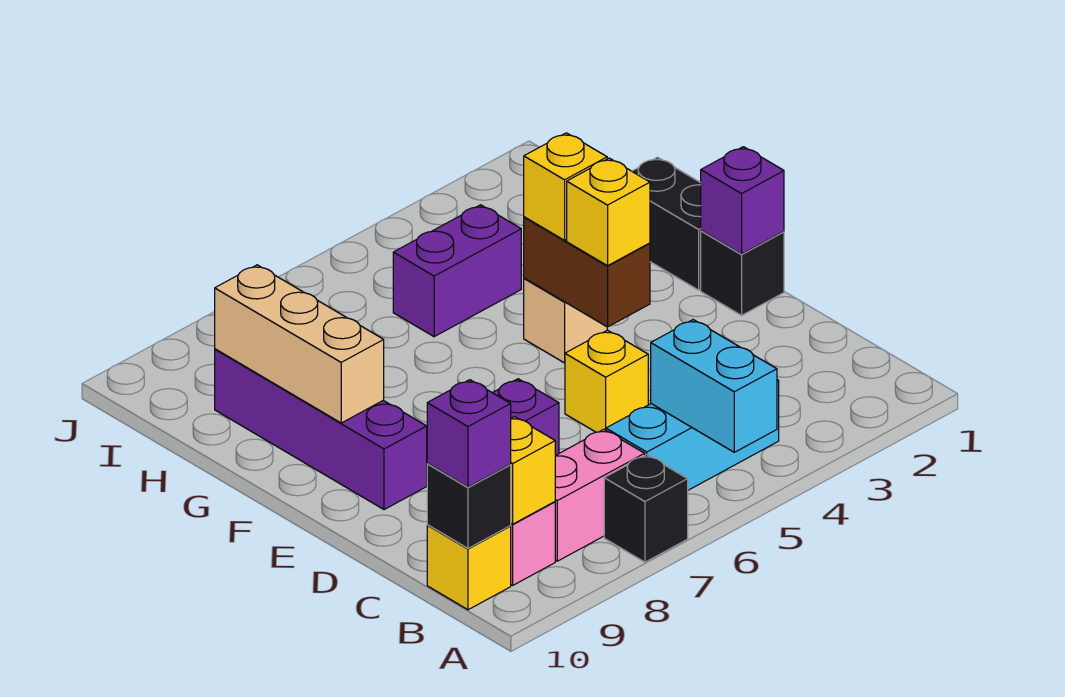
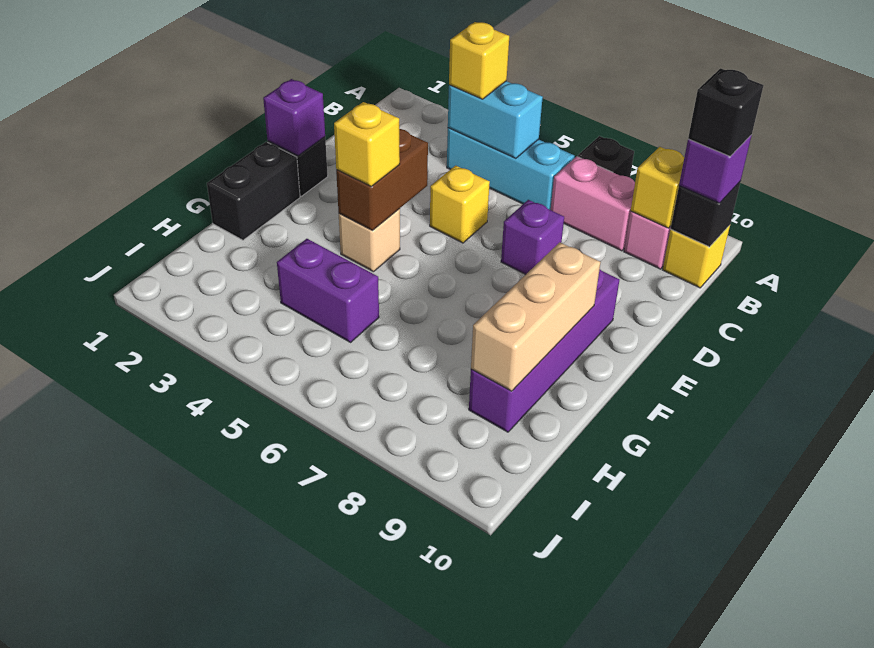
cyan 1x2 brick [651,320,777,452] -> cyan 1x2 brick turned to [448,81,543,158]
none -> black 1x1 brick [688,68,764,156]
yellow 1x1 brick [567,158,650,266] -> yellow 1x1 brick moved to [449,22,509,99]

